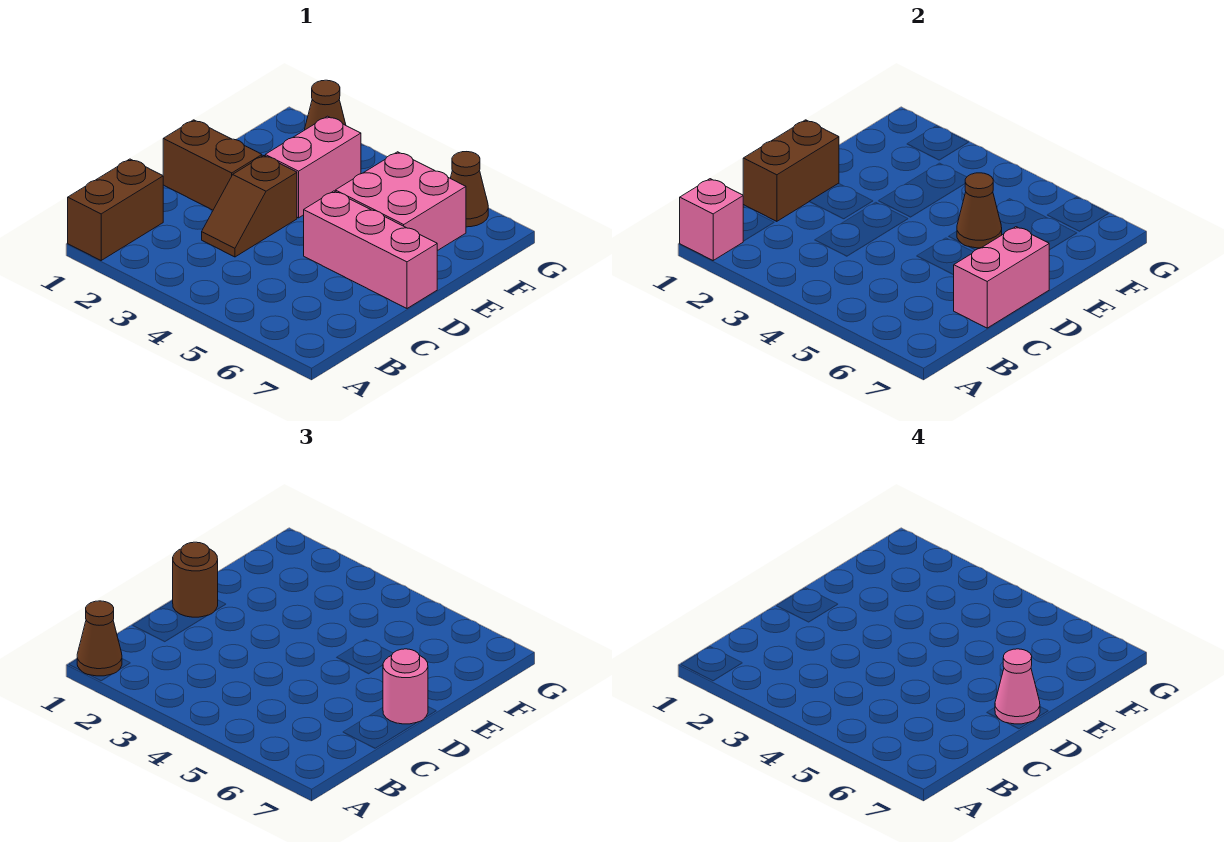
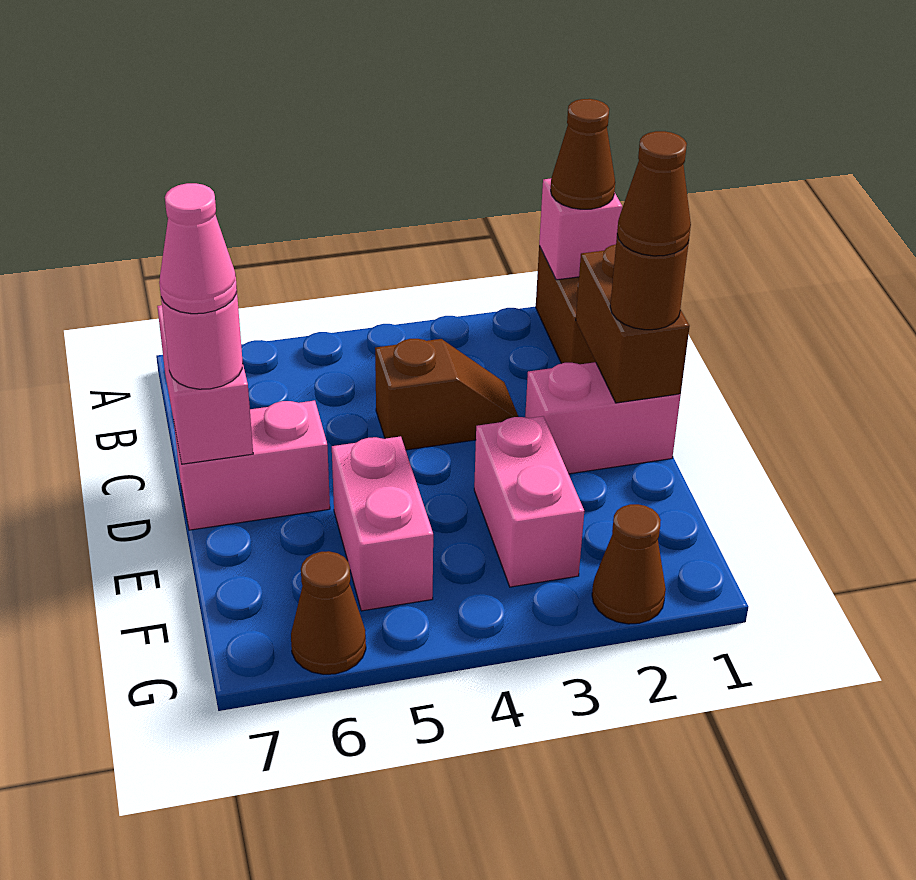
brown 1x2 slope [202,156,297,257] -> brown 1x2 slope turned to [375,339,519,450]
brown 1x2 brick [163,120,262,210] -> pink 1x2 brick [525,362,681,474]
pink 1x3 brick [304,191,437,308] -> pink 1x2 brick [174,401,330,530]
pink 2x2 brick [335,152,466,251] -> pink 1x2 brick [332,436,433,611]
brown 1x1 cone [957,173,1002,248] -> brown 1x1 cone moved to [617,131,691,256]

